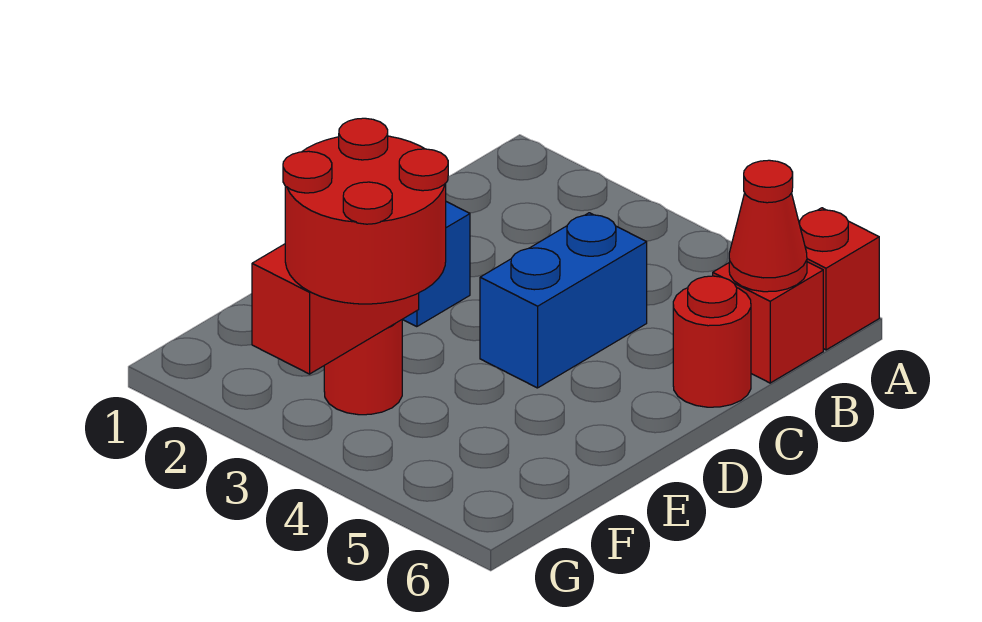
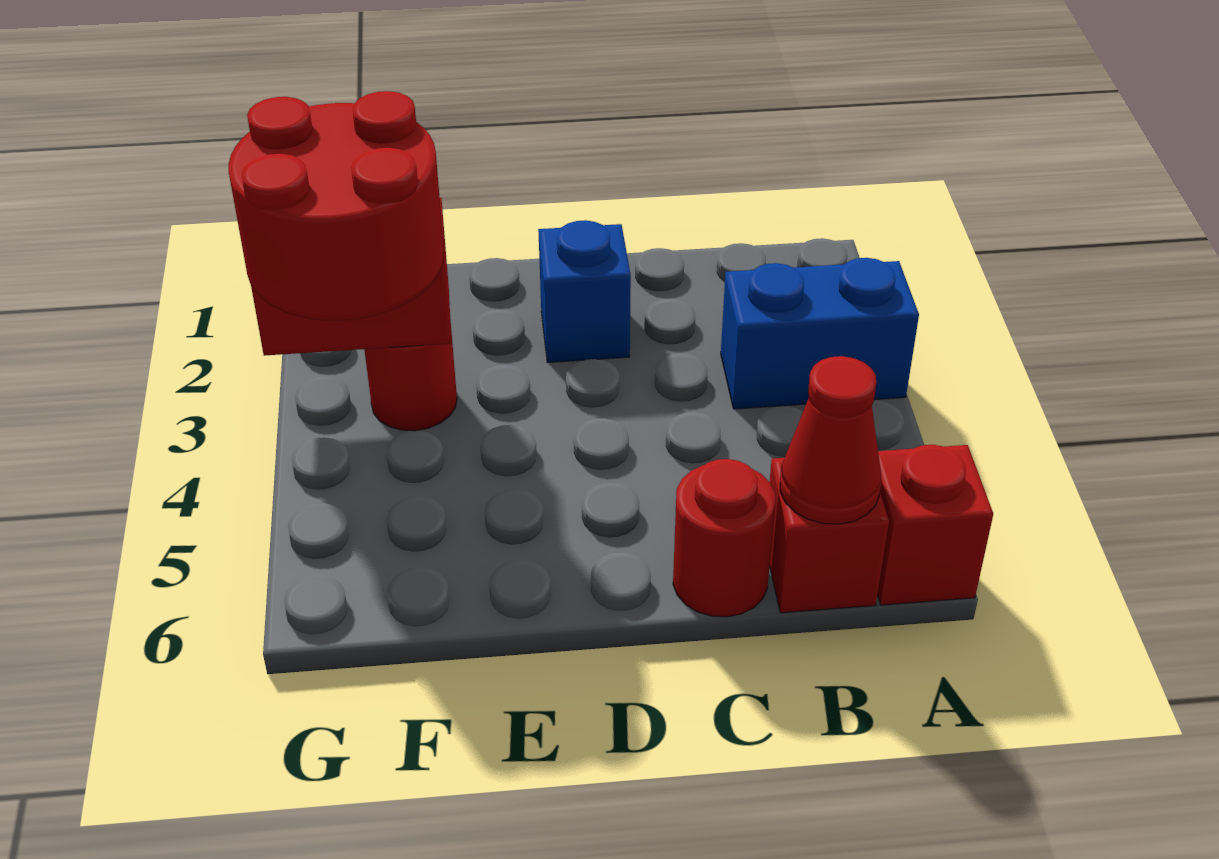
blue 1x2 brick [480,213,647,388] -> blue 1x2 brick moved to [721,258,919,409]

